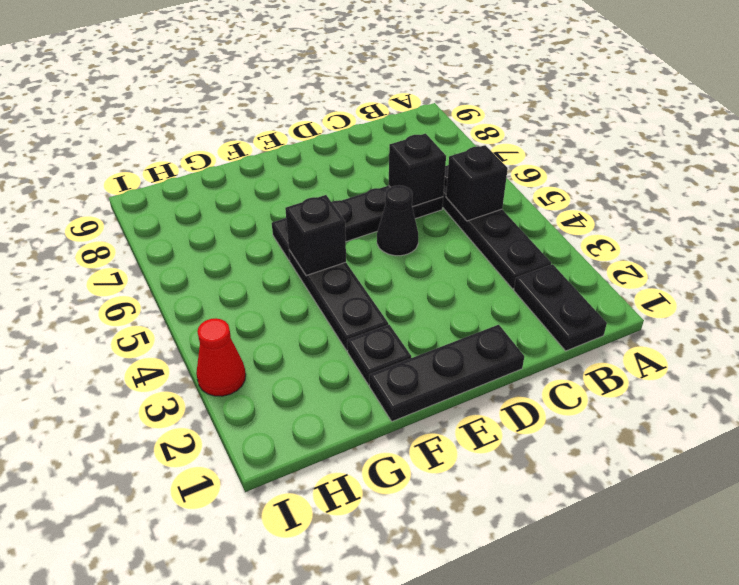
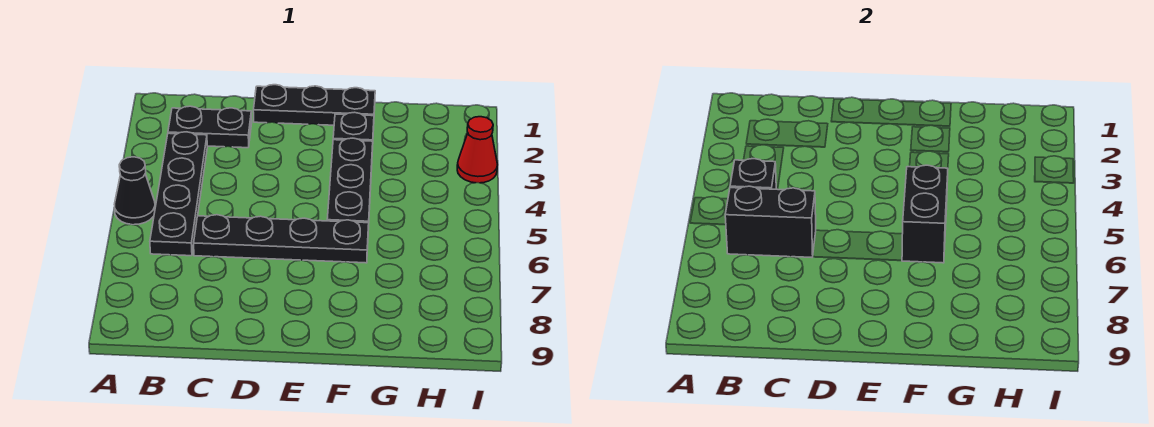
black 1x2 plate [514,264,607,351] -> black 1x2 plate turned to [168,106,252,148]
black 1x1 brick [389,134,446,207] -> black 1x2 brick [725,186,816,257]
black 1x1 cone [377,185,418,256] -> black 1x1 cone moved to [114,157,155,225]
black 1x1 brick [285,195,346,276] -> black 1x2 brick [902,165,948,263]

